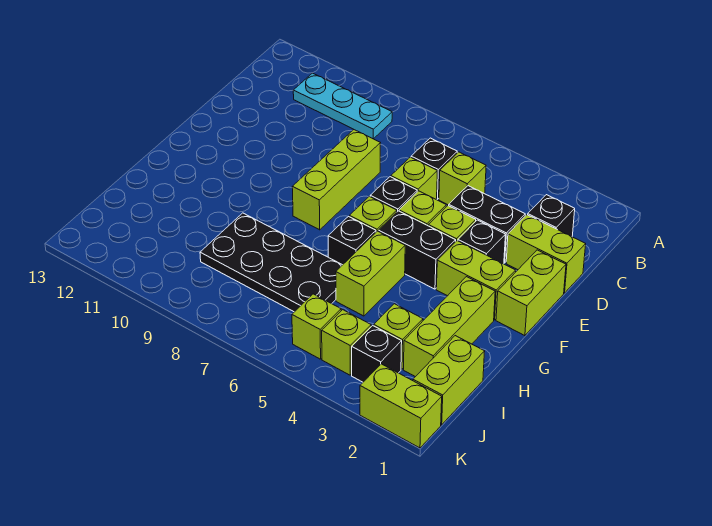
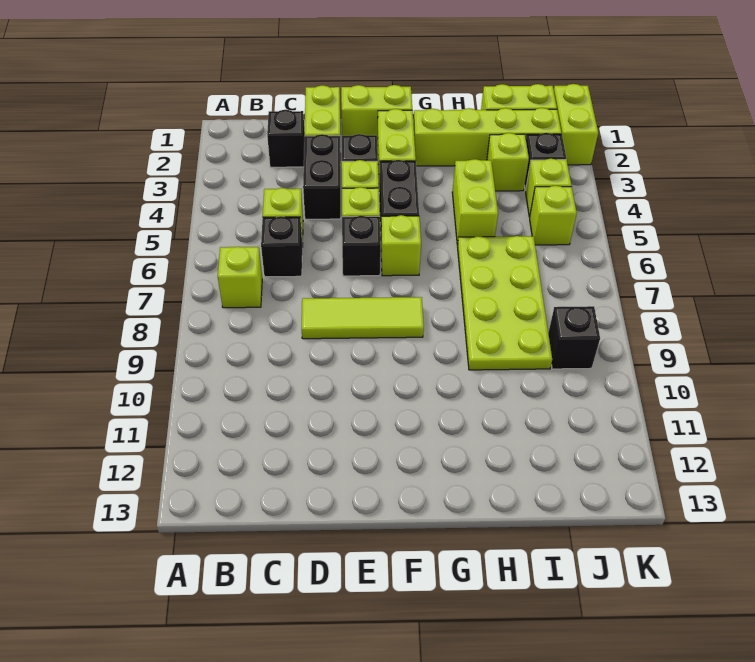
cyan 1x3 plate [293,73,392,139] -> none
lime 1x1 brick [391,157,437,200] -> lime 1x1 brick moved to [218,247,262,308]
lime 1x3 brick [292,130,380,230] -> lime 1x3 tile [302,297,424,339]
lime 1x3 brick [403,277,495,377] -> lime 1x4 brick [413,108,562,166]
lime 1x2 brick [336,231,405,316] -> lime 1x2 brick turned to [452,159,498,244]
black 1x1 brick [328,216,376,265] -> black 1x1 brick moved to [548,306,600,369]
black 2x4 plate [200,213,342,312] -> lime 2x4 plate [457,236,552,370]

